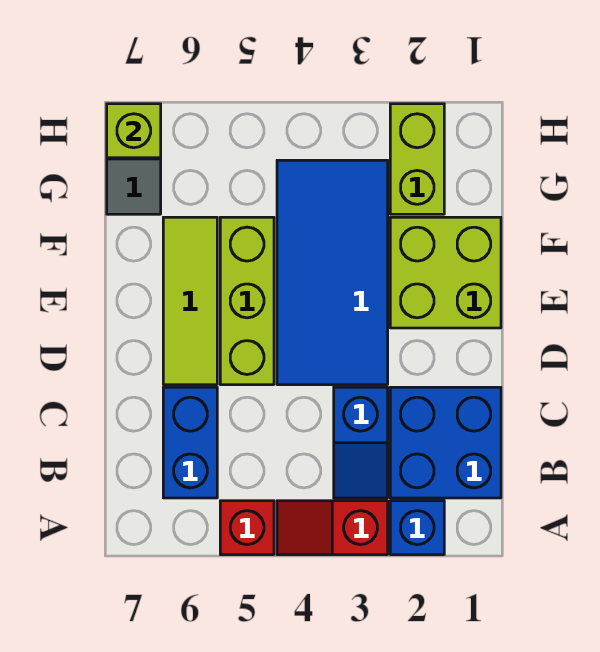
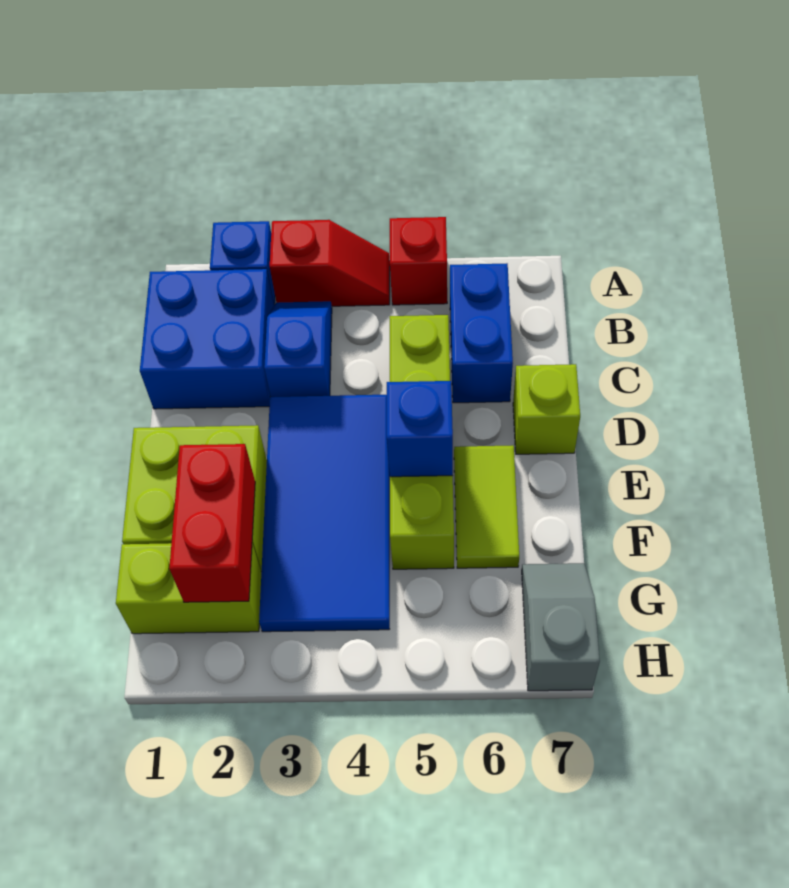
lime 1x3 brick [220,217,274,385] -> lime 1x4 brick [390,315,454,569]
lime 1x3 tile [163,217,217,385] -> lime 1x2 tile [454,445,519,568]
none -> blue 1x1 brick [387,381,453,477]
none -> red 1x2 brick [169,444,255,602]
lime 1x2 brick [390,104,444,214] -> lime 1x2 brick turned to [116,543,261,634]
lime 1x1 brick [107,104,161,158] -> lime 1x1 brick moved to [513,364,580,454]

